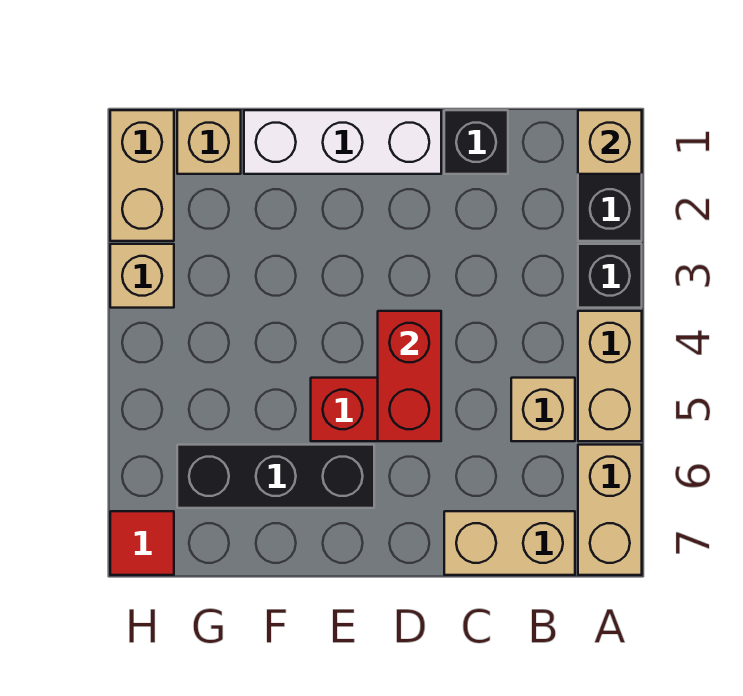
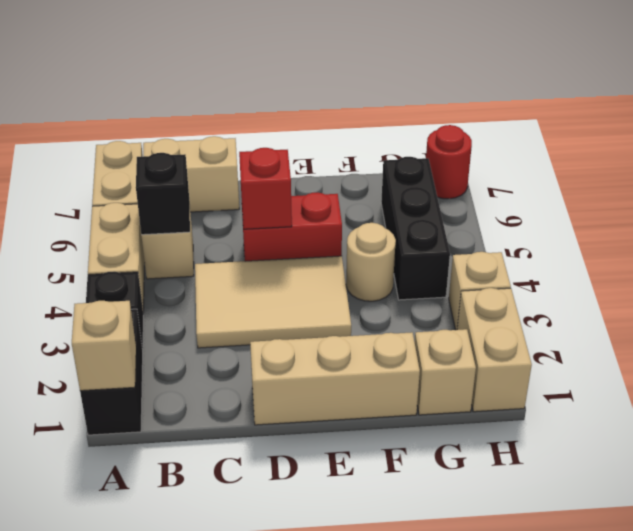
black 1x1 brick [444,110,508,174] -> black 1x1 brick moved to [136,153,190,235]
none -> tan 2x3 tile [195,256,351,348]
white 1x3 brick [244,110,441,174] -> tan 1x3 brick [250,332,420,425]
red 1x2 brick [378,311,441,441] -> red 1x1 brick [239,148,292,229]
black 1x3 brick [177,445,374,508] -> black 1x3 brick turned to [381,157,450,300]
none -> tan 1x1 round brick [346,223,396,301]
red 1x1 tile [110,511,174,575] -> red 1x1 round brick [426,125,472,199]

